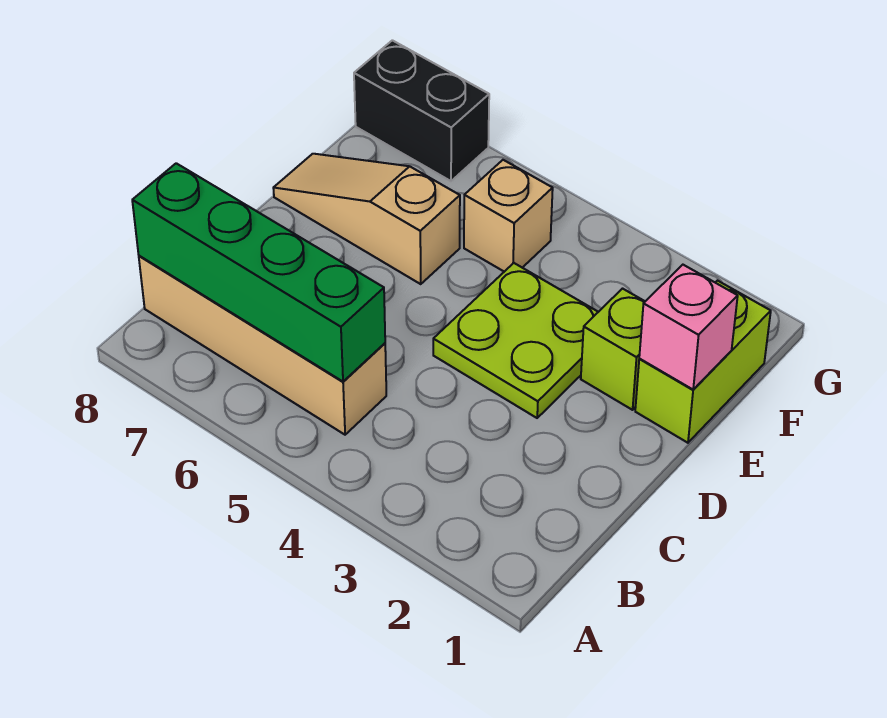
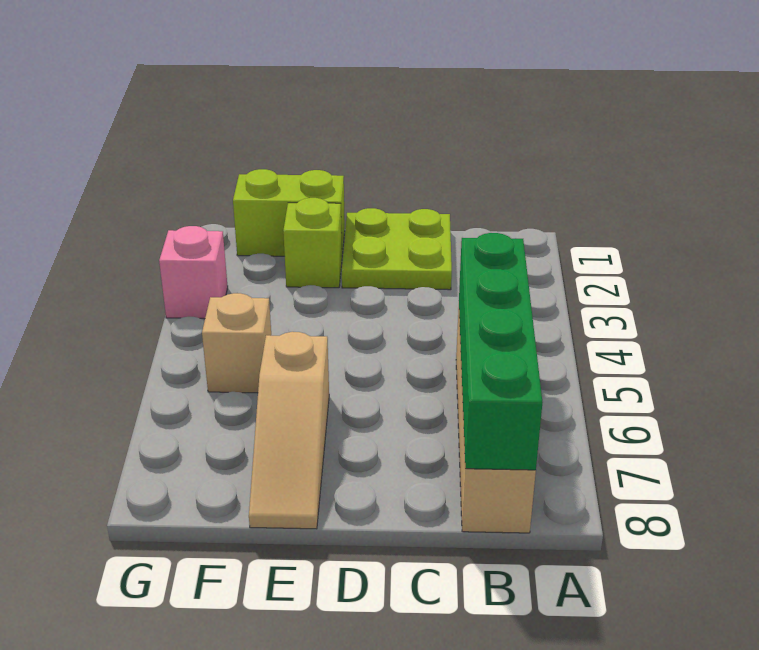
lime 2x2 plate [433,263,598,418] -> lime 2x2 plate moved to [342,208,452,290]
pink 1x1 brick [639,265,738,390] -> pink 1x1 brick moved to [159,226,228,319]
black 1x2 brick [354,40,489,181] -> none

